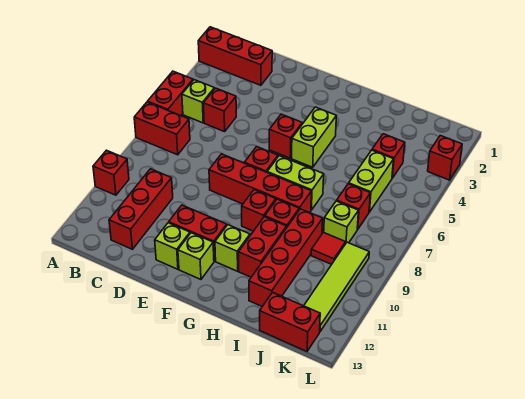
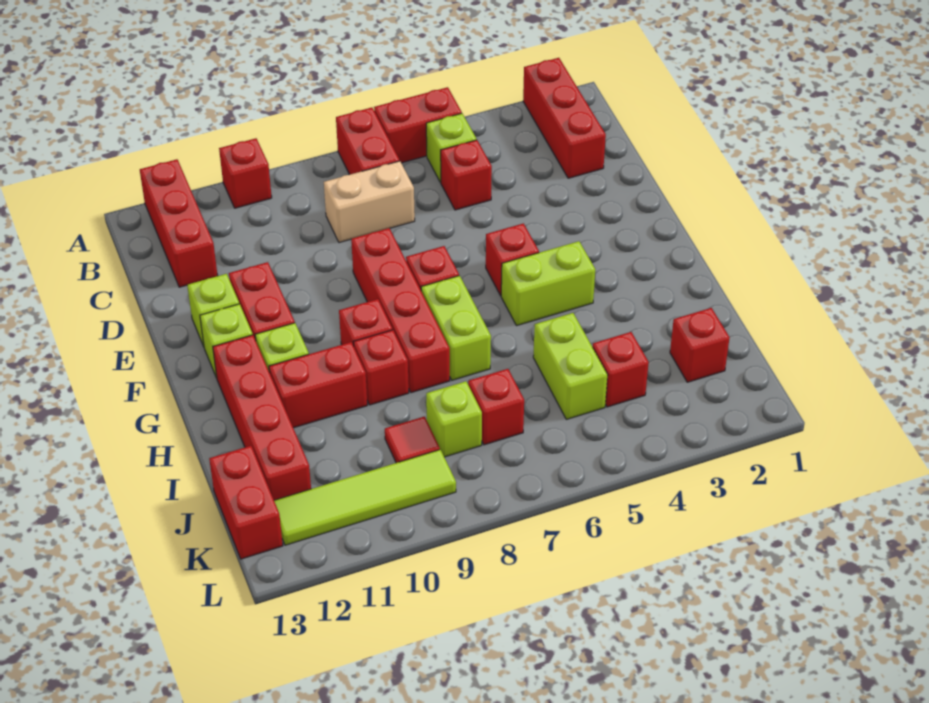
none -> tan 1x2 brick [324,161,415,243]
red 1x3 brick [109,169,173,249] -> red 1x3 brick turned to [140,159,218,287]
red 1x4 brick [249,209,323,306] -> red 1x4 brick turned to [213,335,311,500]
lime 1x2 brick [349,150,394,212] -> lime 1x2 brick turned to [533,313,608,419]
red 1x1 brick [428,136,462,180] -> red 1x1 brick moved to [670,308,730,382]

